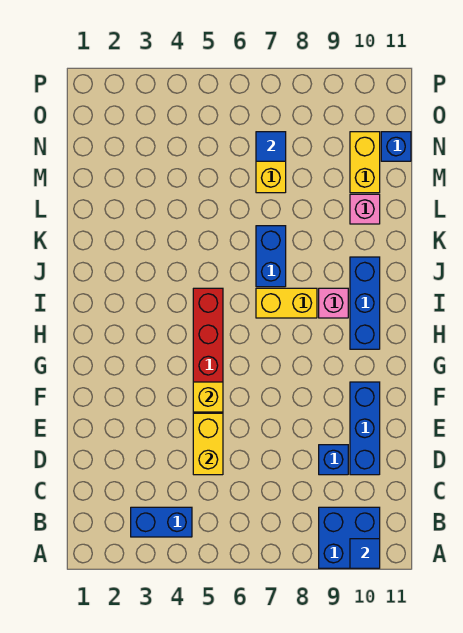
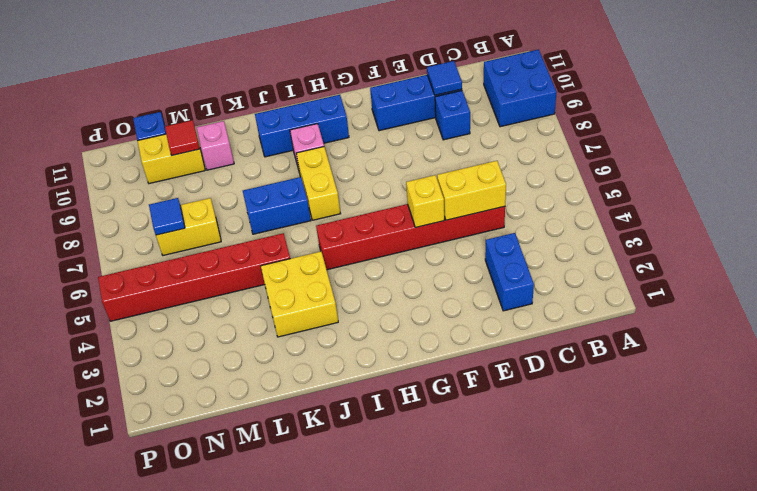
blue 1x1 tile [350,539,380,568] -> blue 1x1 tile moved to [427,61,462,95]
blue 1x2 brick [131,507,192,537] -> blue 1x2 brick moved to [485,233,534,311]
none -> yellow 2x2 brick [261,252,338,337]
none -> red 1x6 brick [98,233,290,321]
none -> red 1x1 tile [165,120,200,155]

